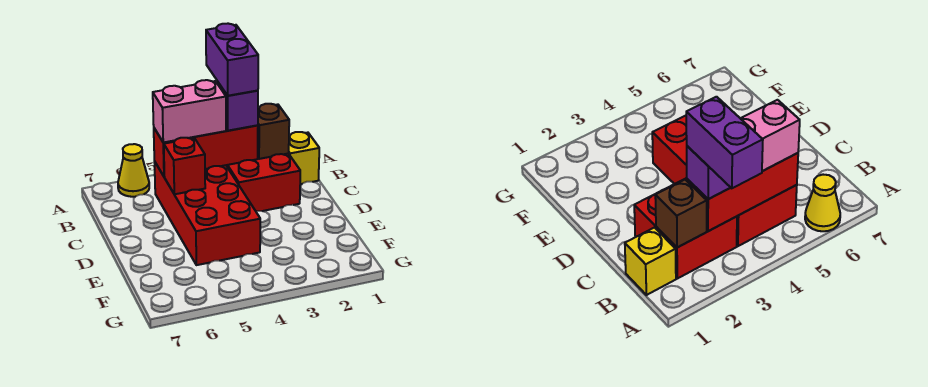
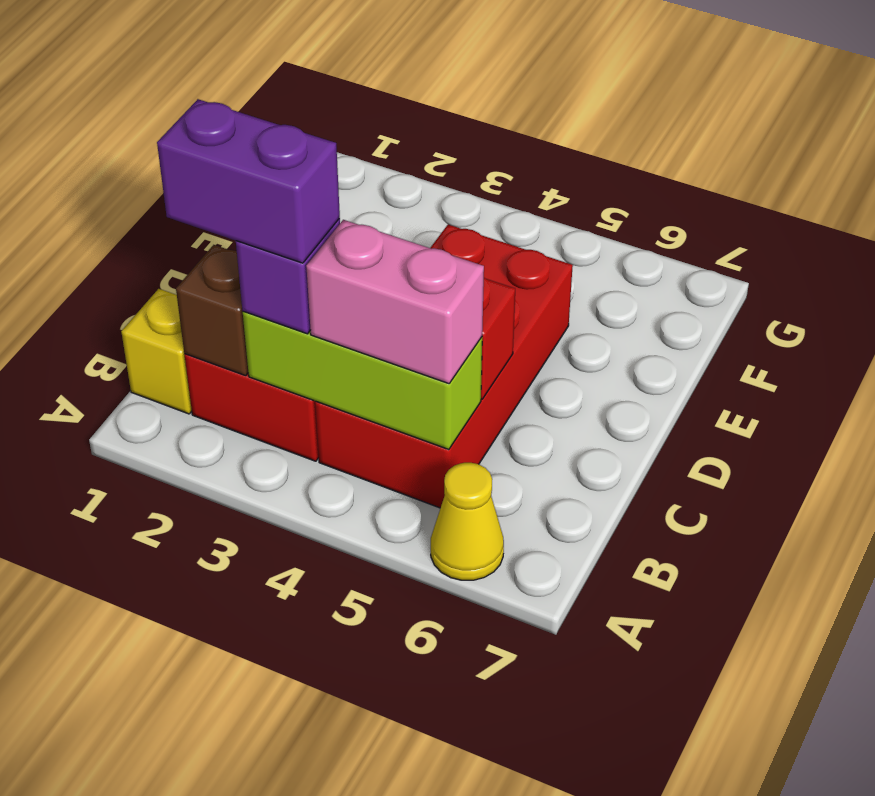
purple 1x2 brick [206,24,258,96] -> purple 1x2 brick turned to [157,99,340,263]
red 1x3 brick [154,125,258,176] -> lime 1x3 brick [243,311,482,450]

